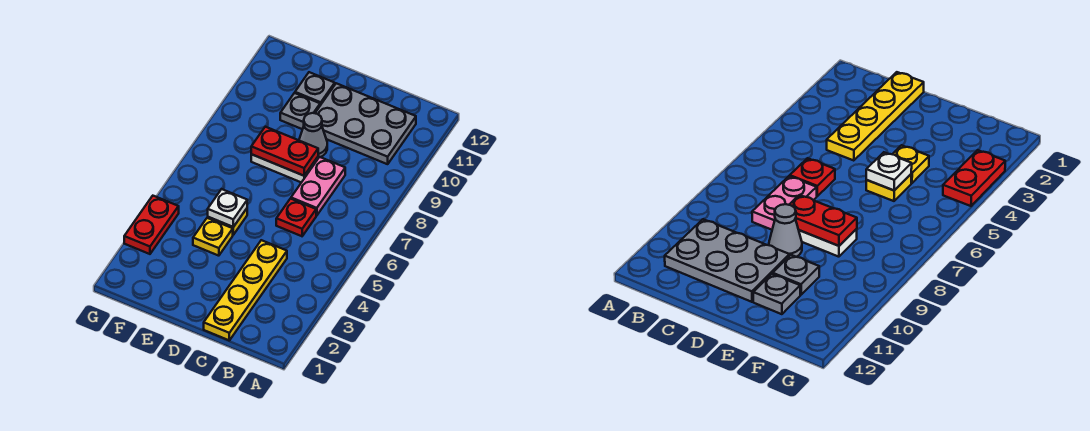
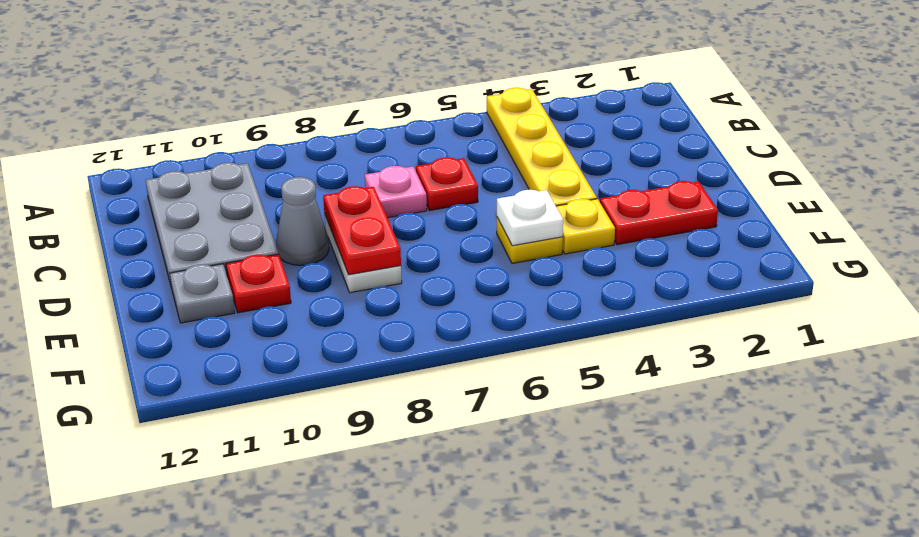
yellow 1x4 plate [204,240,287,340] -> yellow 1x4 plate turned to [487,88,597,206]
pink 1x2 plate [291,157,345,216] -> pink 1x1 plate [365,166,427,218]
grey 1x1 plate [280,93,320,129] -> red 1x1 plate [226,254,291,313]
red 1x2 plate [124,196,179,254] -> red 1x2 plate moved to [600,181,718,245]

